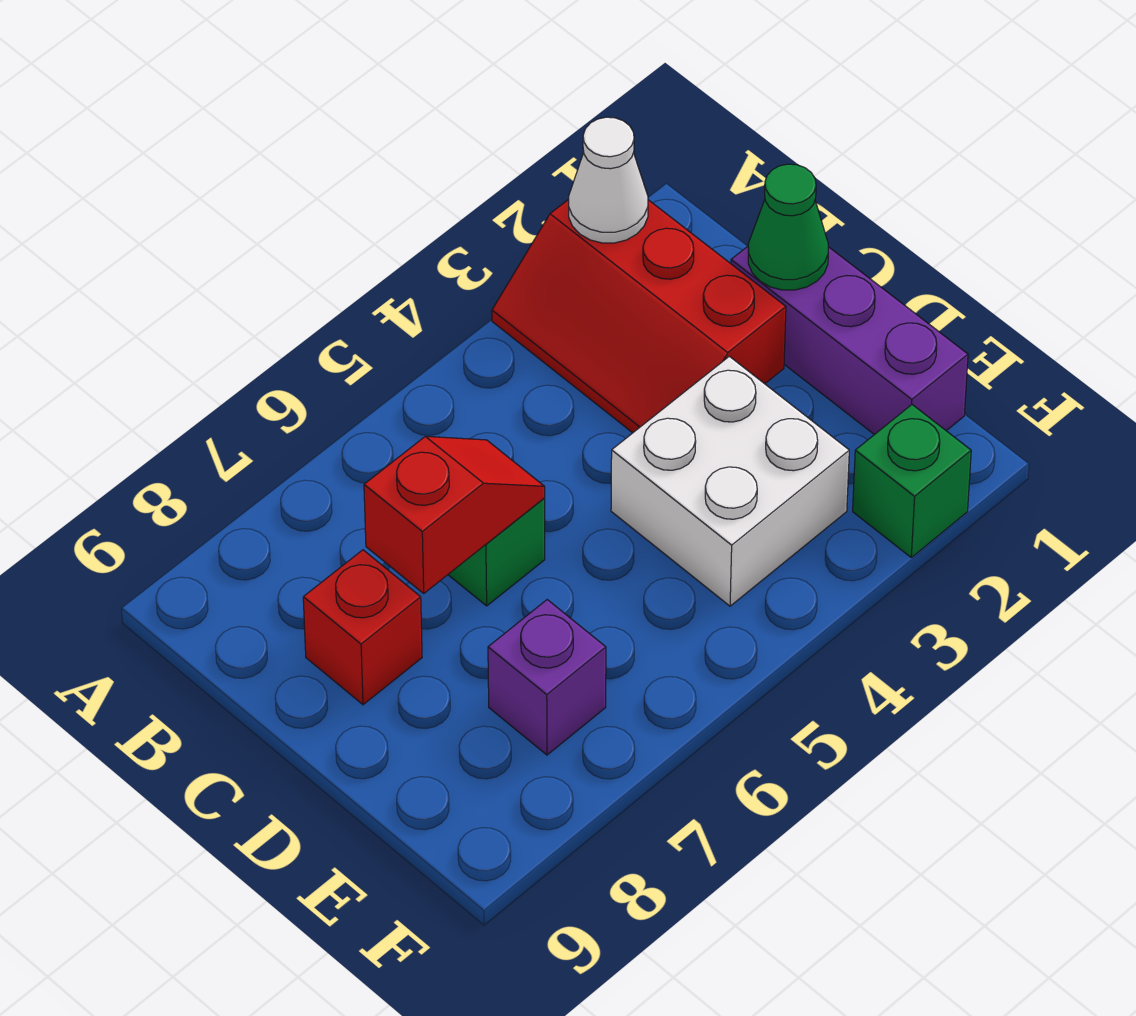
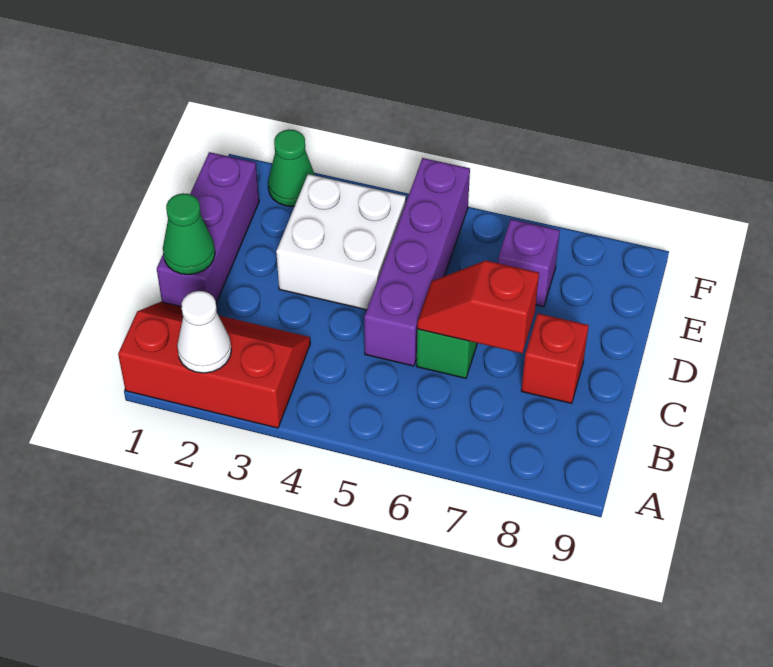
red 2x3 slope [492,199,786,433] -> red 2x3 slope turned to [118,302,310,428]
none -> purple 1x4 brick [364,158,470,366]
green 1x1 brick [853,405,971,557] -> green 1x1 cone [268,129,315,206]

